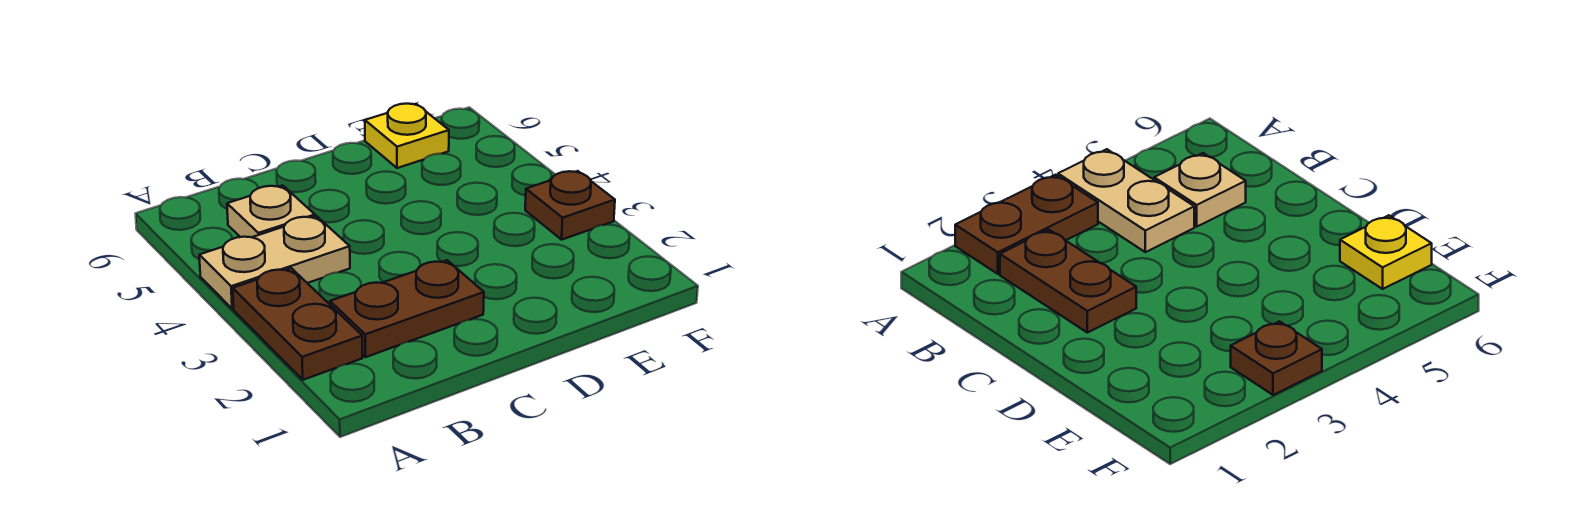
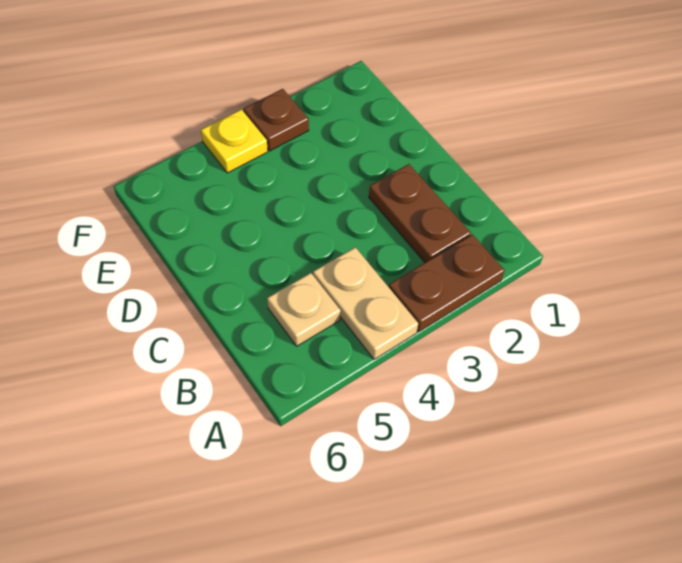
yellow 1x1 plate [365,104,449,168] -> yellow 1x1 plate moved to [201,109,268,173]

